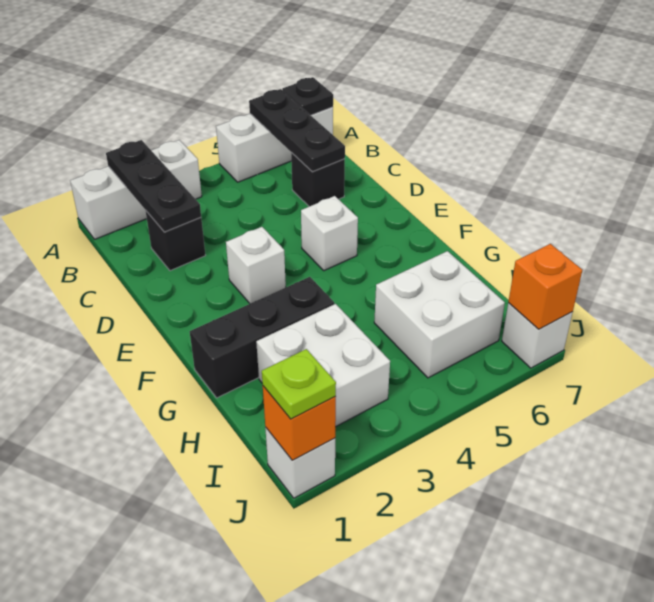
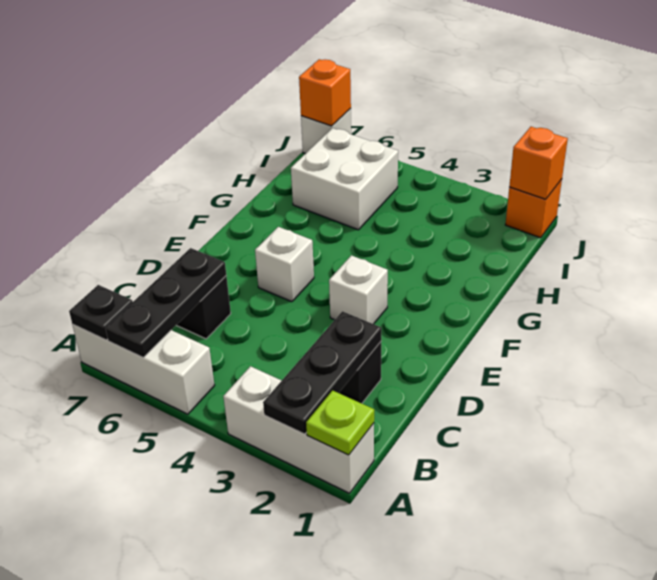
black 1x3 brick [190,277,334,398] -> none
white 2x2 brick [256,304,390,427] -> none
white 1x1 brick [265,427,335,498] -> orange 1x1 brick [505,179,562,238]
lime 1x1 plate [262,349,336,419] -> lime 1x1 plate moved to [306,391,374,455]

